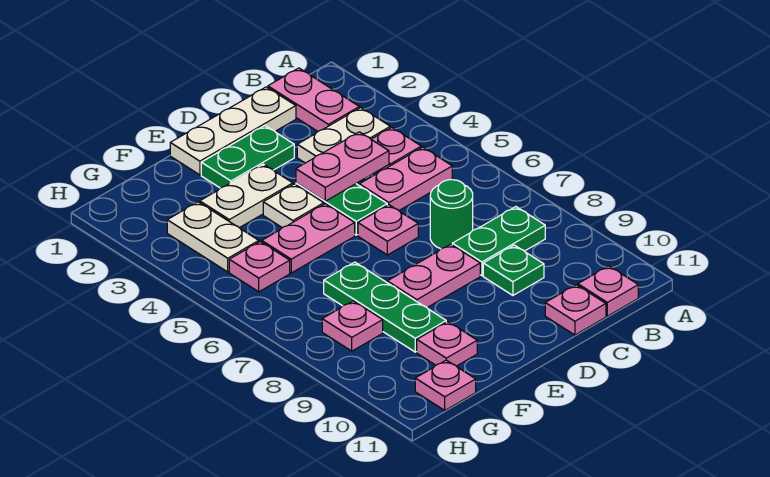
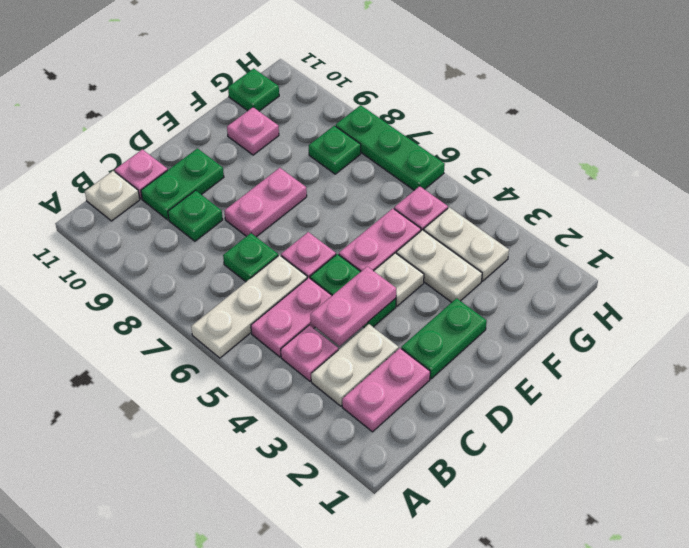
pink 1x2 plate [268,68,359,131] -> pink 1x2 plate turned to [342,348,430,432]
green 1x2 plate [452,207,545,276] -> green 1x2 plate moved to [141,148,224,220]
pink 1x1 plate [578,266,638,316] -> white 1x1 plate [85,171,140,221]
white 1x3 plate [170,87,296,175] -> white 1x3 plate moved to [191,255,307,358]
green 1x1 round brick [430,180,473,249] -> green 1x1 plate [223,233,278,282]
white 1x2 plate [200,164,293,228] -> white 1x2 plate turned to [396,230,482,302]
green 1x3 plate [324,262,446,352] -> green 1x3 plate moved to [336,105,445,190]
pink 1x1 plate [322,301,383,351] -> green 1x1 plate [309,126,361,174]
pink 1x1 plate [415,360,476,410] -> green 1x1 plate [228,68,279,111]

